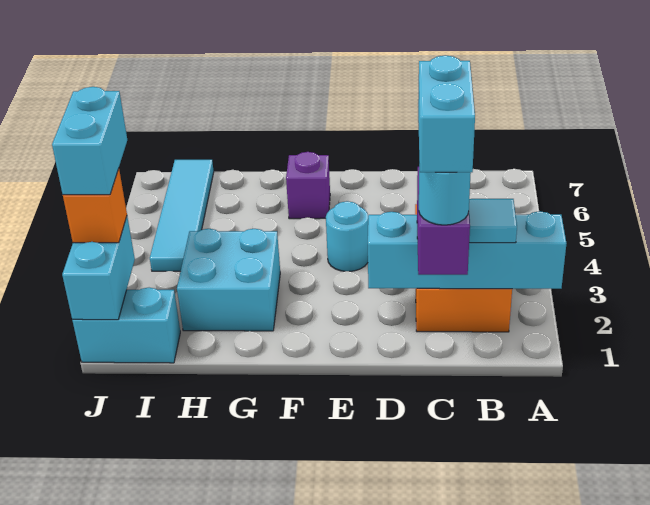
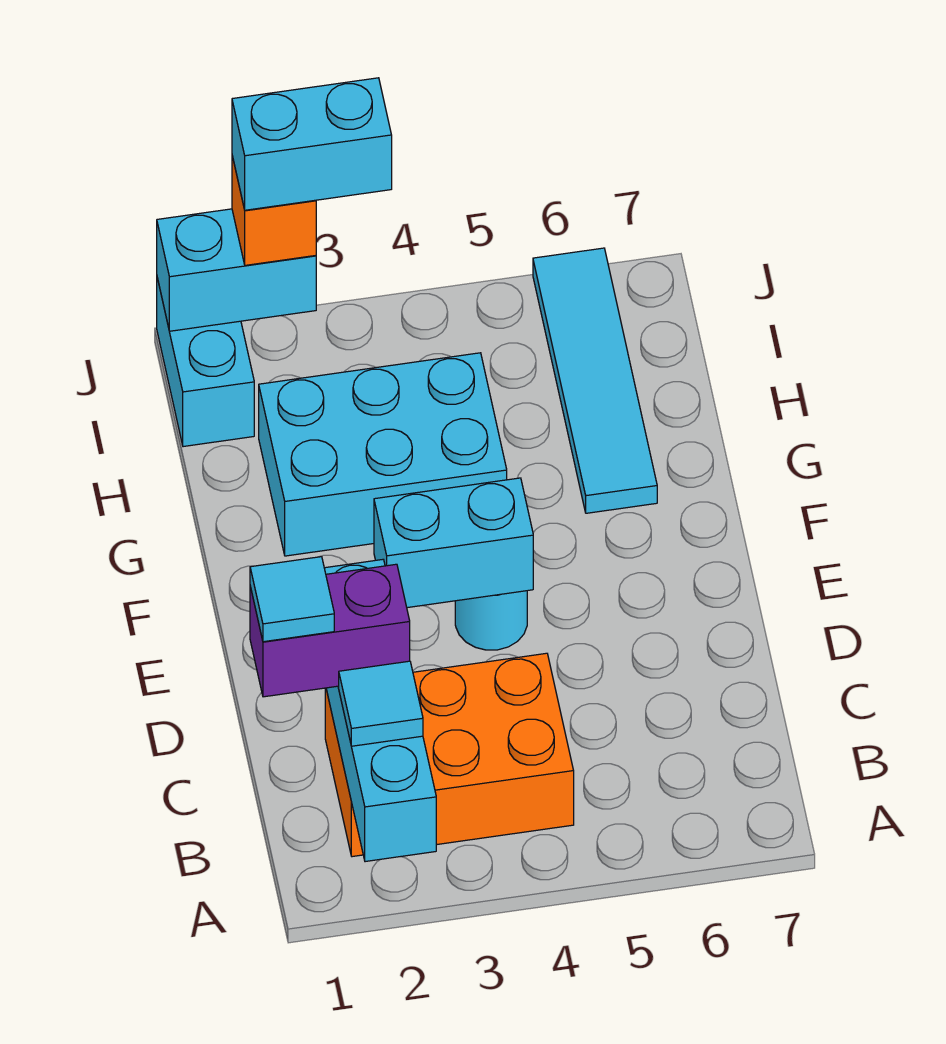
cyan 1x1 round brick [419,164,471,225] -> cyan 1x1 tile [250,557,334,642]
cyan 1x2 brick [418,55,475,172] -> cyan 1x2 brick moved to [374,478,533,608]
purple 1x1 brick [286,152,330,219] -> none
cyan 2x2 brick [177,229,280,331] -> cyan 2x3 brick [259,353,507,556]
cyan 1x4 tile [150,160,214,271] -> cyan 1x4 tile turned to [533,248,657,513]

